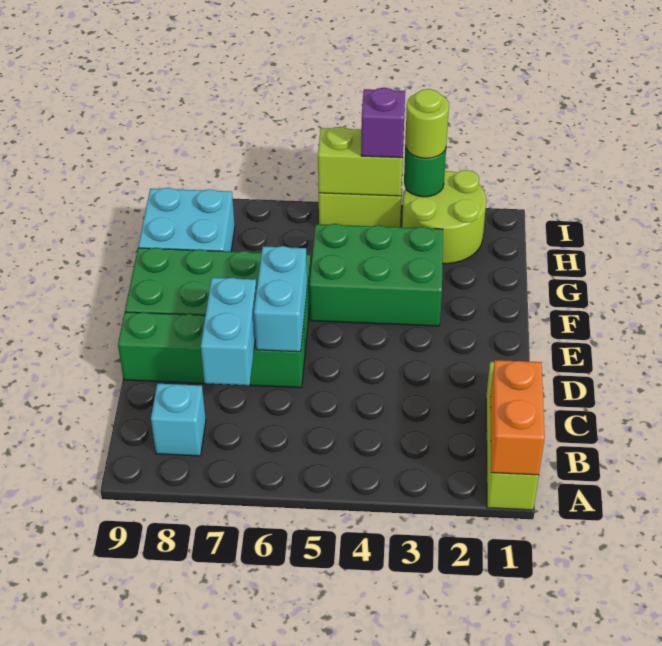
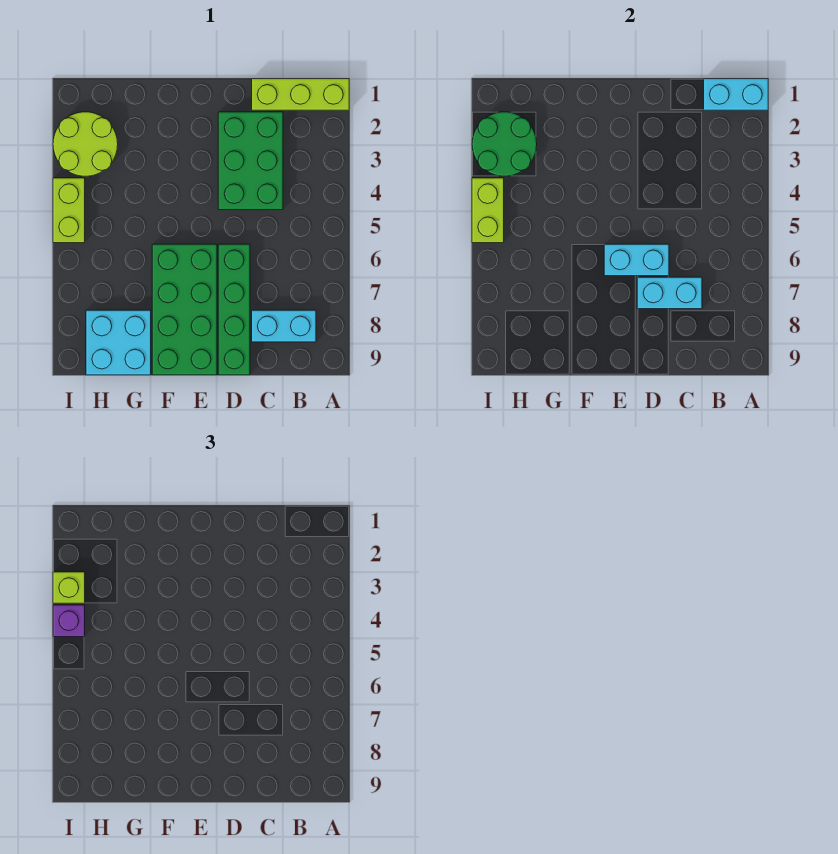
orange 1x2 brick [490,360,545,475] -> cyan 1x2 brick [704,79,768,110]
cyan 1x1 brick [151,384,206,456] -> cyan 1x2 brick [252,310,316,342]
green 2x3 brick [310,224,443,326] -> green 2x3 brick moved to [218,112,283,210]
green 1x1 round brick [404,146,446,197] -> green 2x2 round brick [472,112,537,176]
lime 1x1 round brick [405,89,449,158] -> lime 1x1 brick [53,572,85,603]

